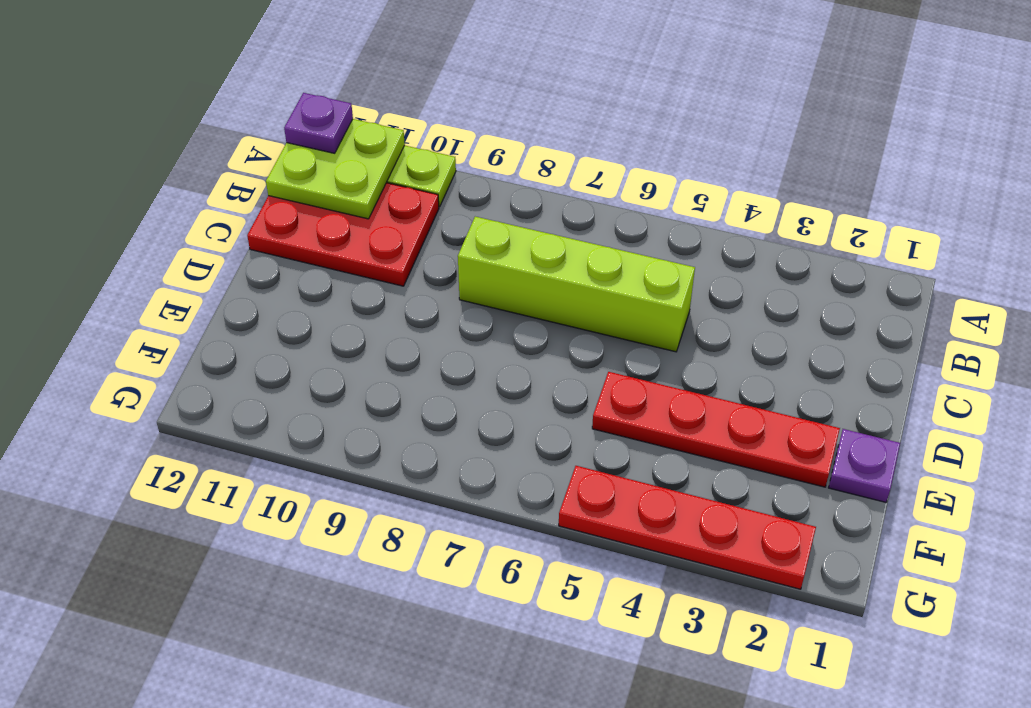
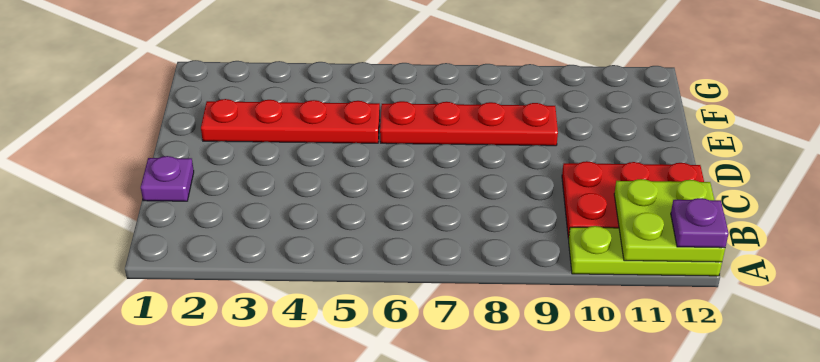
lime 1x4 brick [458,217,695,352] -> none
purple 1x1 plate [829,429,900,502] -> purple 1x1 plate moved to [141,156,194,201]
red 1x4 plate [559,466,816,589] -> red 1x4 plate moved to [380,101,558,146]

